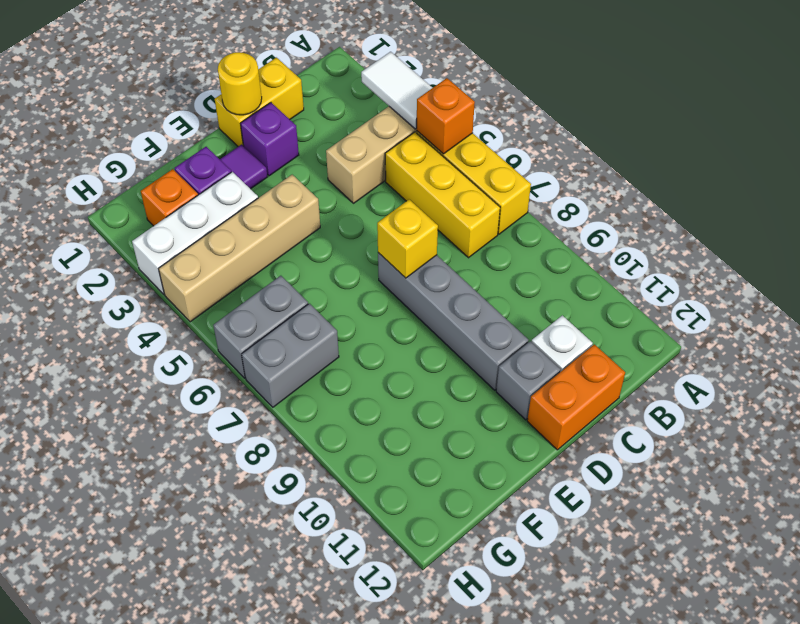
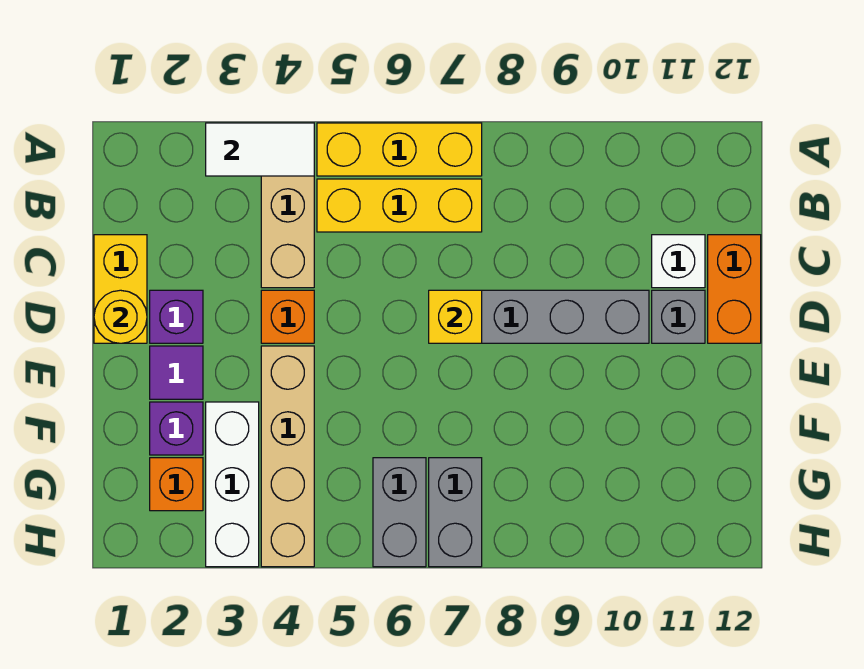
orange 1x1 brick [416,78,475,154] -> orange 1x1 brick moved to [261,290,314,343]

